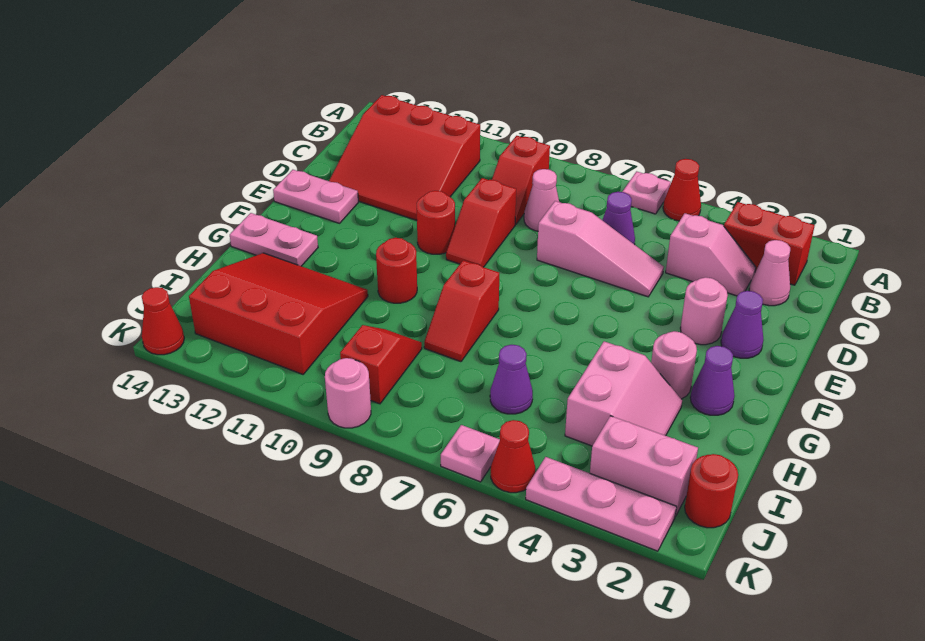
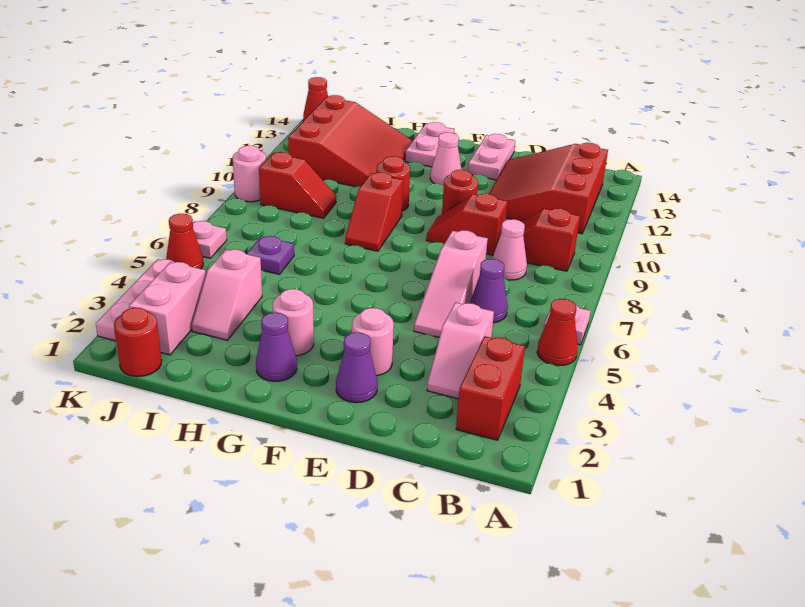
pink 1x1 cone [749,240,790,306] -> pink 1x1 cone moved to [430,132,462,185]
red 1x2 slope [424,260,499,362] -> red 1x2 slope turned to [345,172,403,251]
pink 2x2 slope [565,341,682,446] -> pink 1x2 slope [192,249,262,340]
purple 1x1 cone [490,345,533,414] -> purple 1x1 plate [247,236,294,274]

